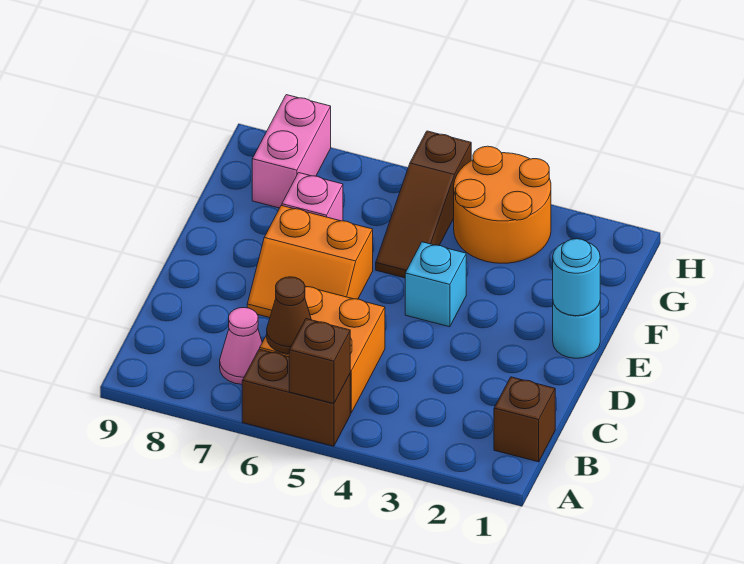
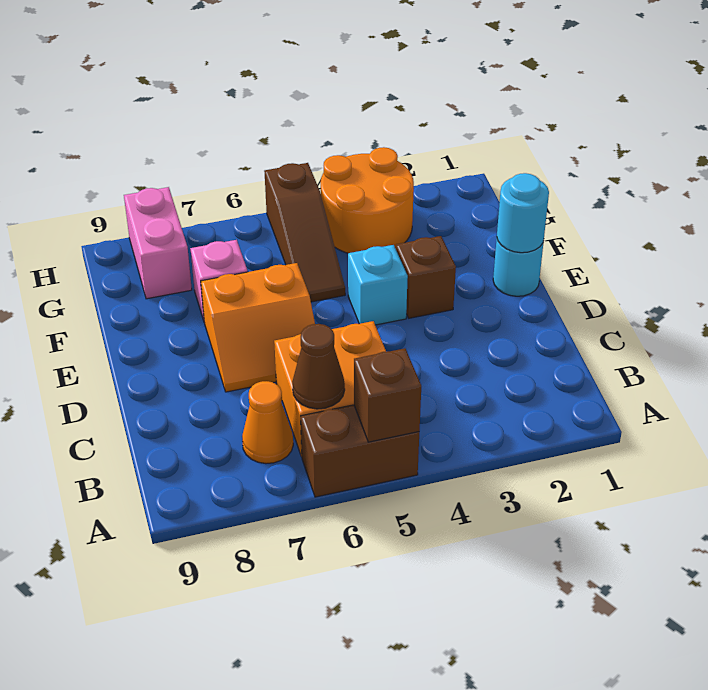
brown 1x1 brick [494,377,555,462] -> brown 1x1 brick moved to [396,236,456,318]
pink 1x1 cone [220,307,262,384] -> orange 1x1 cone [242,381,293,464]

